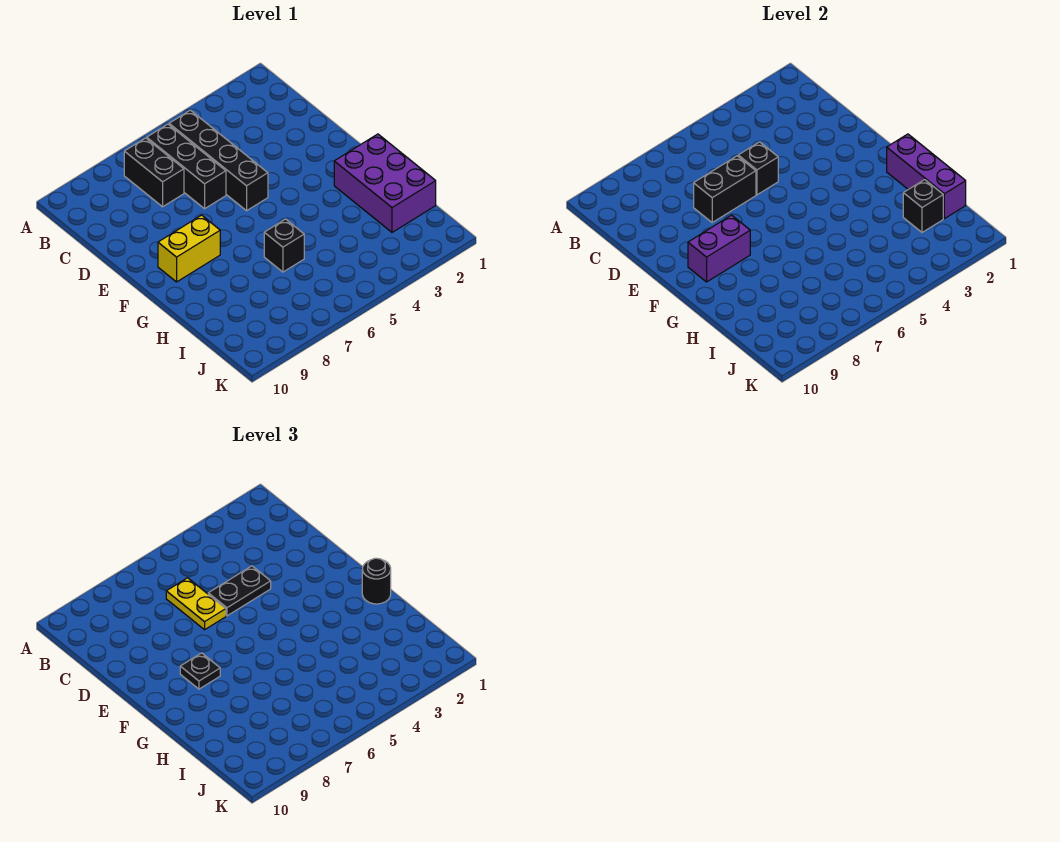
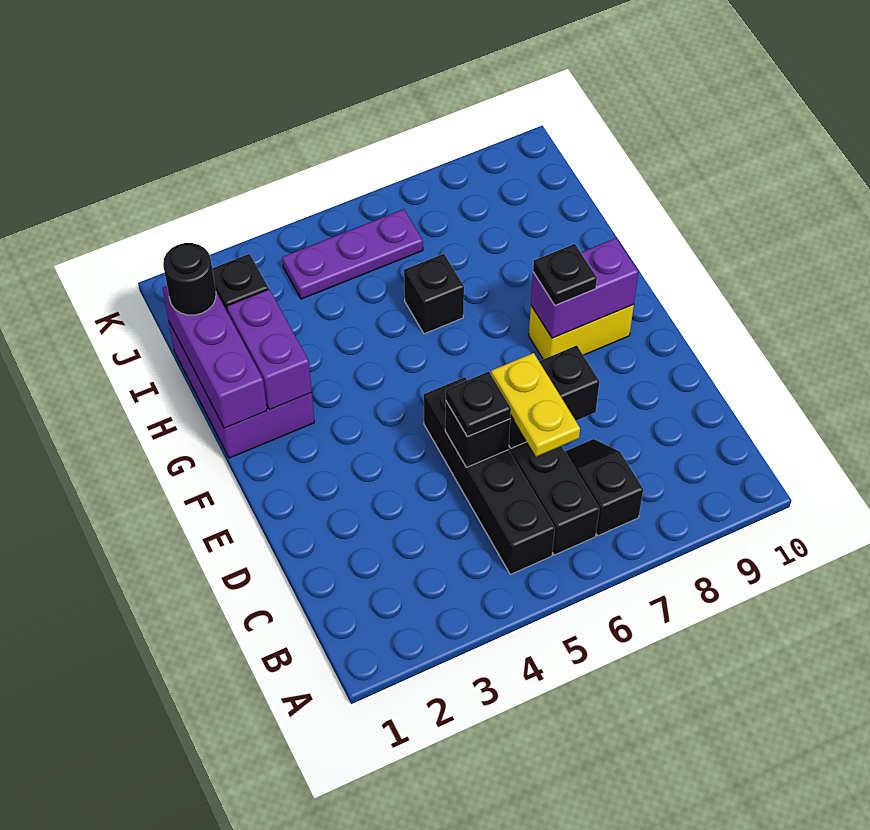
black 1x2 brick [124,138,184,207] -> black 1x2 slope [565,439,643,536]
black 1x2 plate [208,566,271,616] -> black 1x1 plate [446,372,511,437]
black 1x1 round brick [362,558,391,604] -> black 1x1 round brick moved to [163,243,216,315]
none -> purple 1x2 brick [227,289,312,410]
none -> purple 1x3 plate [282,209,423,299]

